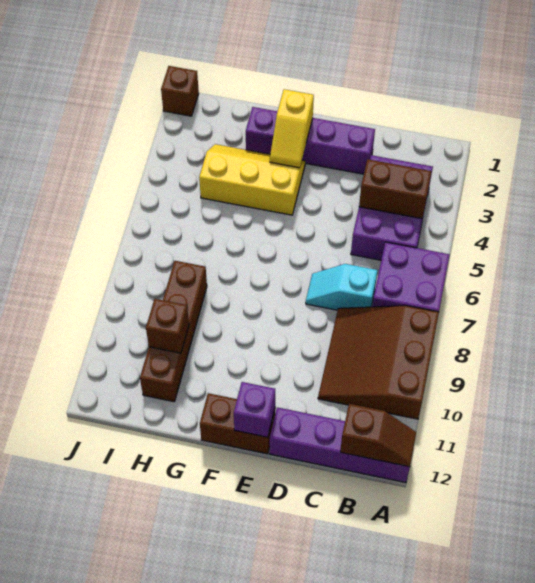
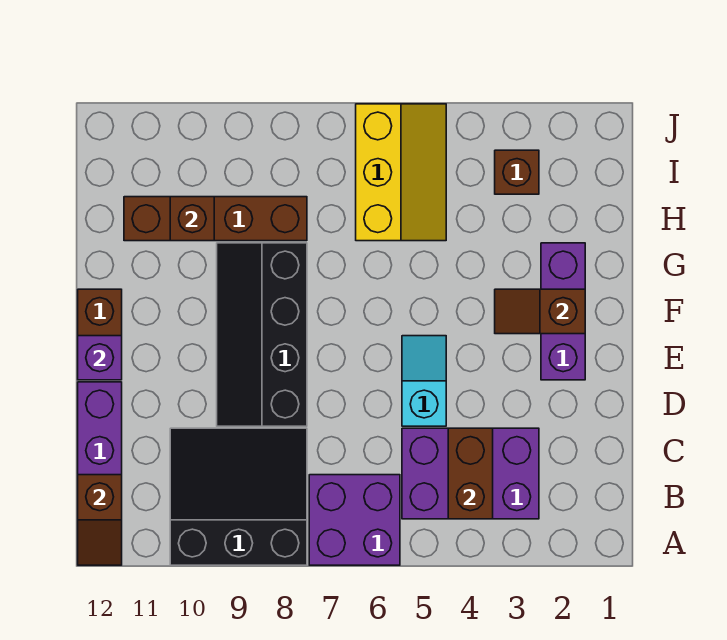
brown 3x3 slope [318,306,439,419] -> black 3x3 slope [170,428,307,565]
cyan 1x2 slope [306,264,377,310] -> cyan 1x2 slope moved to [402,336,446,426]
purple 1x4 brick [246,107,375,174] -> purple 1x3 brick [541,243,585,380]
none -> black 2x4 slope [217,243,307,426]
yellow 1x2 slope [270,89,314,168] -> brown 1x2 slope [495,289,585,334]
yellow 2x3 slope [199,144,305,215] -> yellow 2x3 slope moved to [356,104,446,241]
brown 1x1 brick [161,66,199,116] -> brown 1x1 brick moved to [495,150,539,194]

